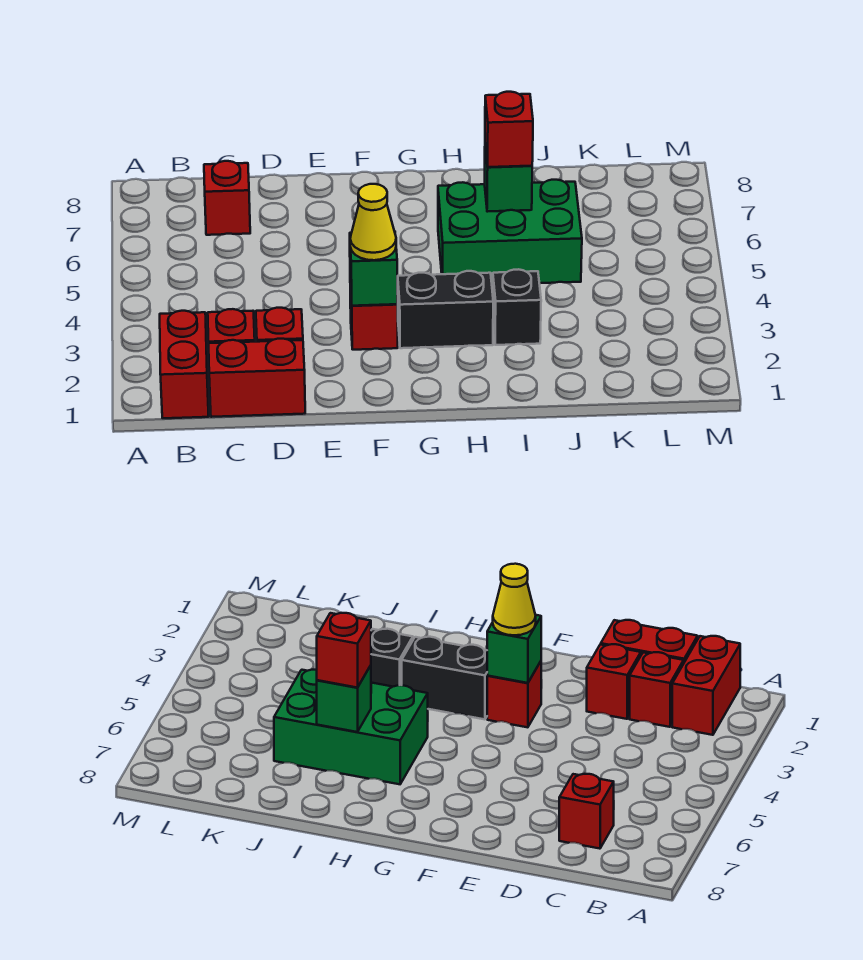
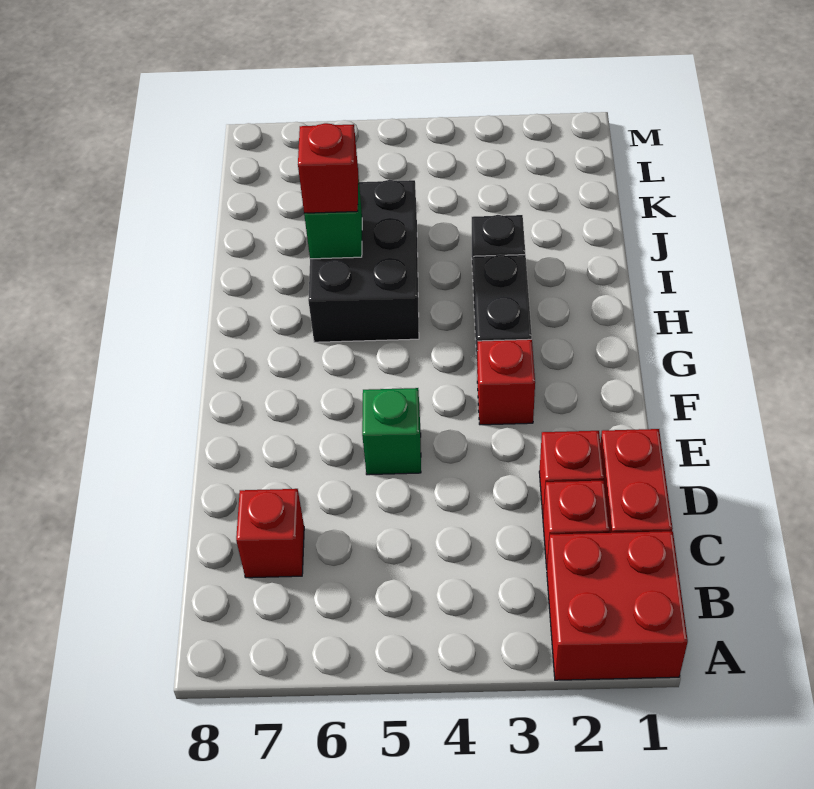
red 1x2 brick [160,311,209,418] -> red 2x2 brick [547,531,688,680]
green 1x1 brick [350,233,397,306] -> green 1x1 brick moved to [362,388,421,475]
yellow 1x1 cone [350,184,396,260] -> none
green 2x3 brick [438,180,582,285] -> black 2x3 brick [308,180,419,342]

